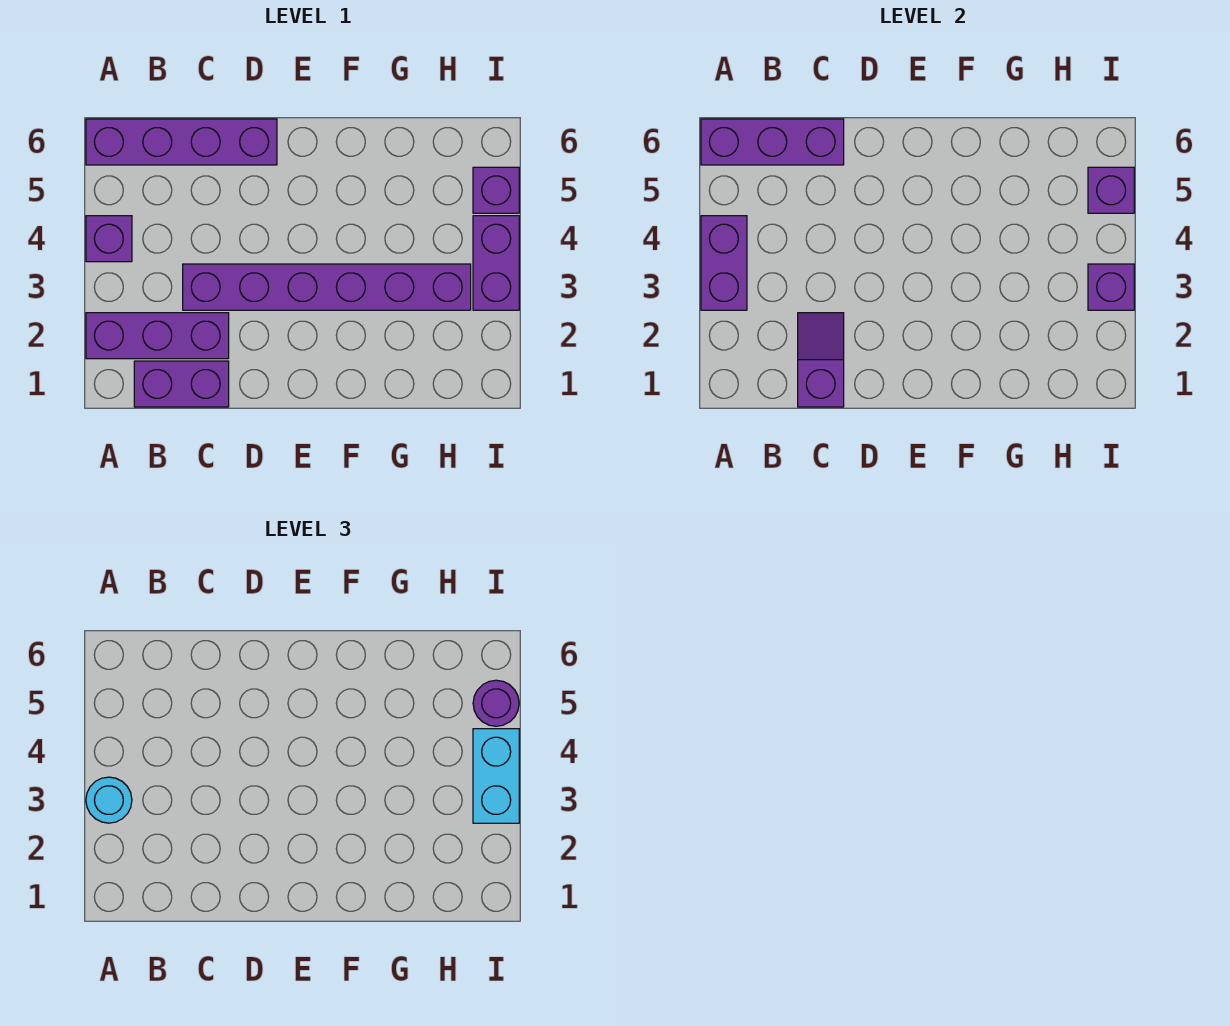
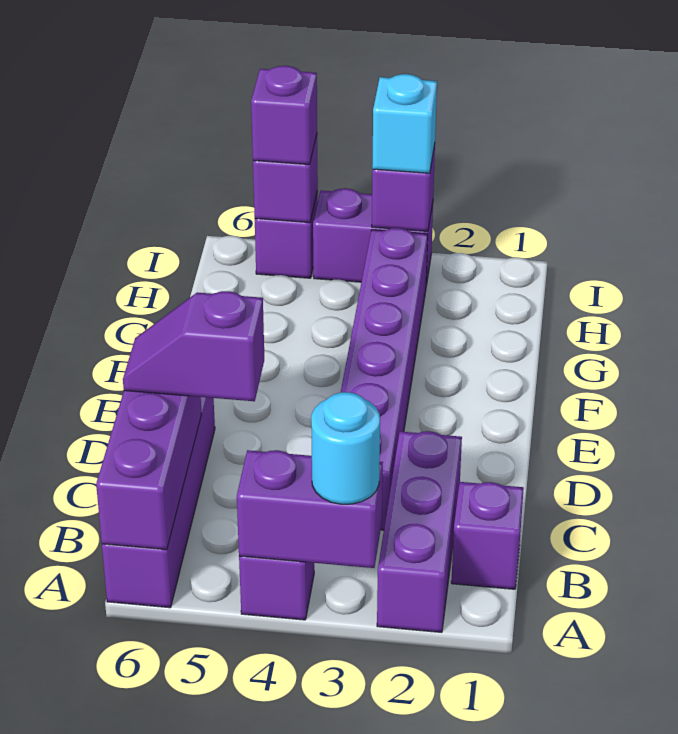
purple 1x2 brick [134,361,229,407] -> purple 1x1 brick [451,482,524,589]
purple 1x2 slope [798,313,844,407] -> purple 1x2 slope moved to [123,291,264,401]
cyan 1x2 brick [473,729,519,823] -> cyan 1x1 brick [372,74,437,173]
purple 1x1 round brick [473,680,519,726] -> purple 1x1 brick [251,66,317,165]

